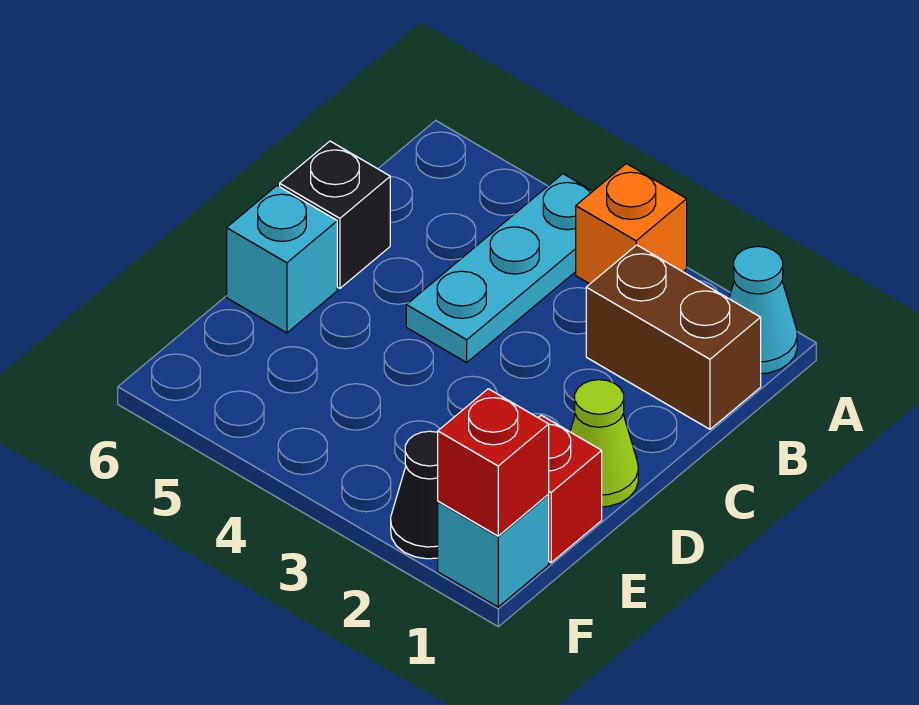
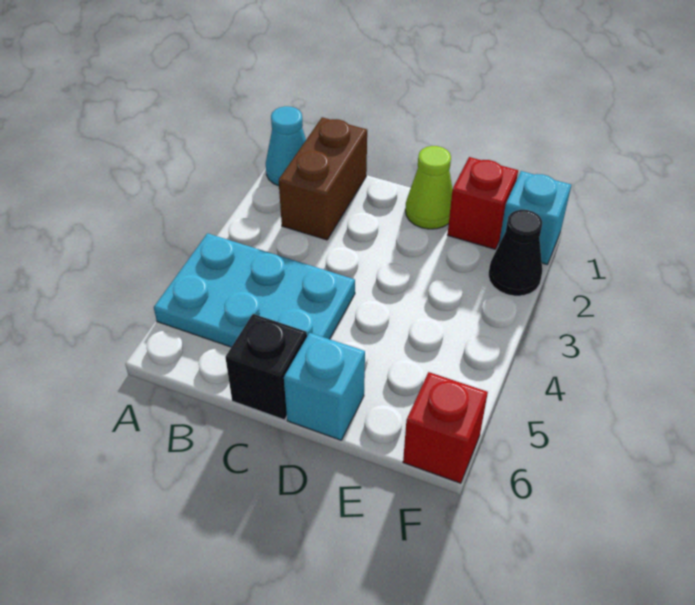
orange 1x1 brick [576,164,687,284] -> none
cyan 1x3 plate [406,174,593,362] -> cyan 2x3 plate [154,233,355,347]
red 1x1 brick [438,389,549,536] -> red 1x1 brick moved to [403,372,488,483]

